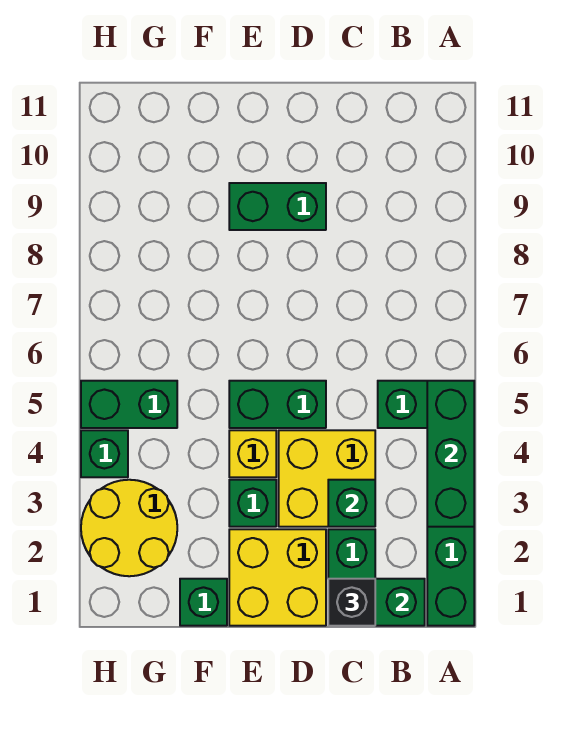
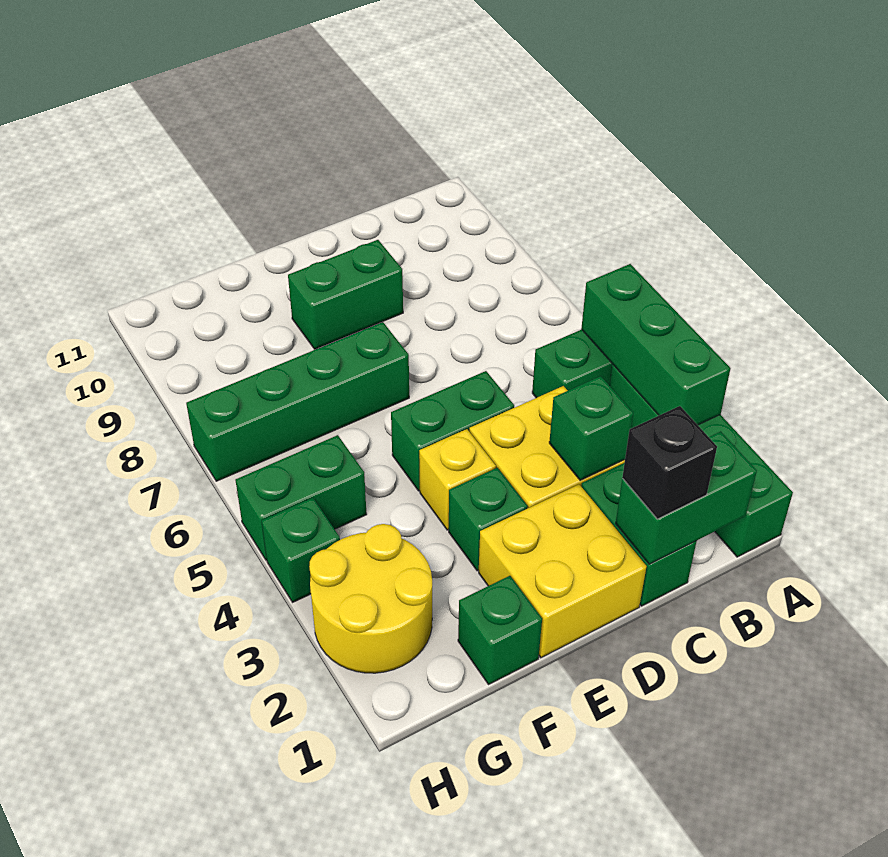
none -> green 1x4 brick [186,322,409,481]

